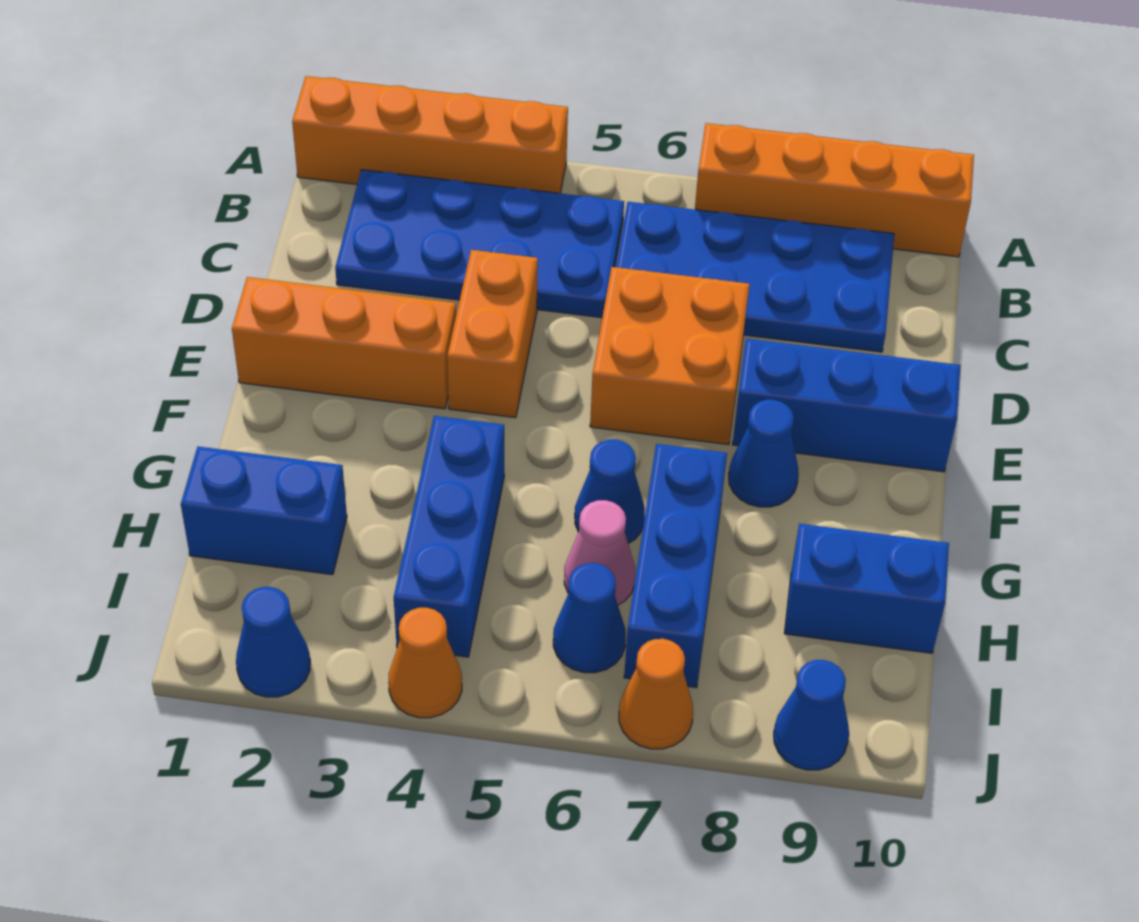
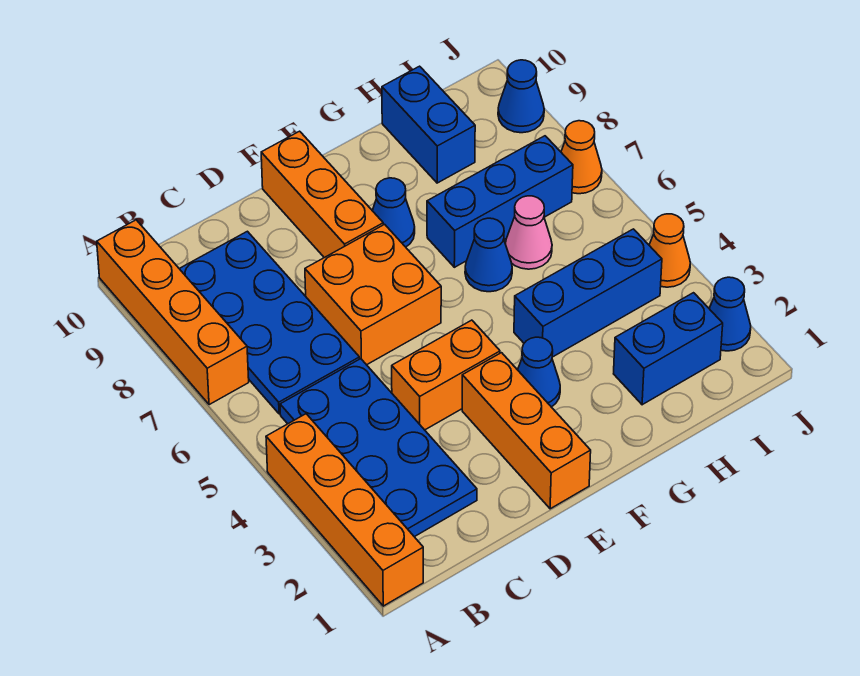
blue 1x3 brick [733,339,960,472] -> orange 1x3 brick [261,131,383,258]
blue 1x2 brick [181,447,347,575] -> blue 1x2 brick turned to [614,293,723,405]
blue 1x1 cone [553,563,626,673] -> blue 1x1 cone moved to [518,337,560,407]

